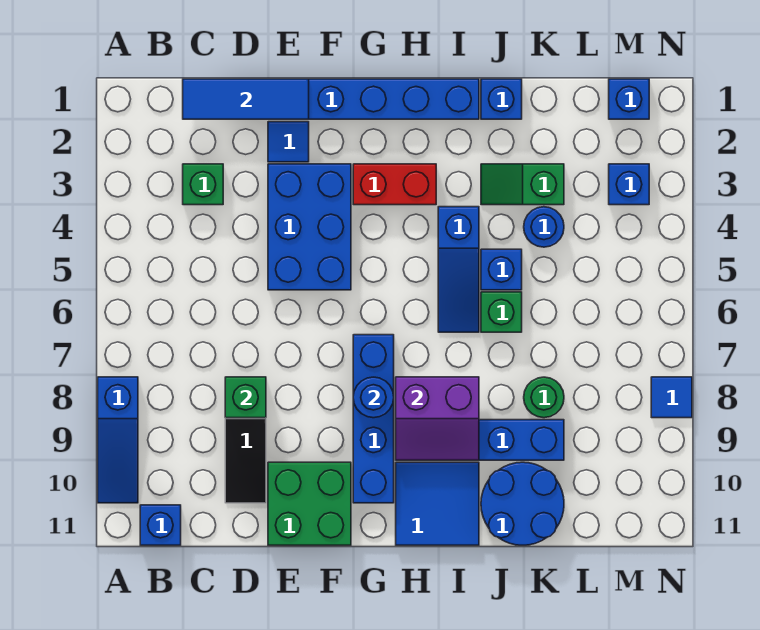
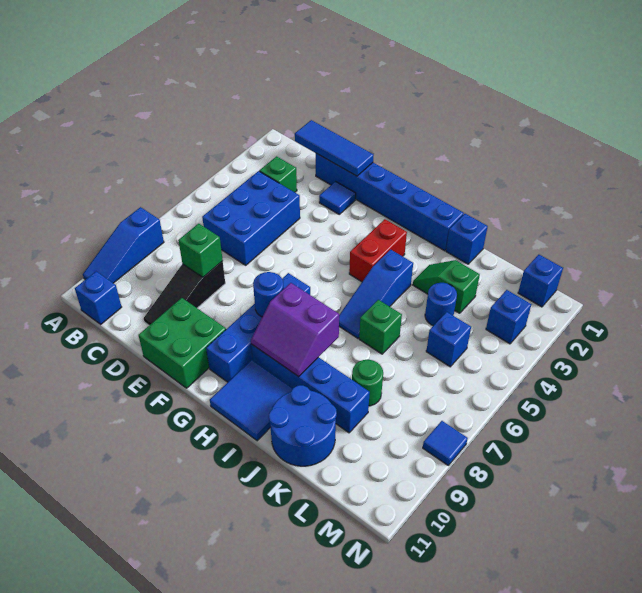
blue 2x3 brick [268,164,351,290] -> blue 2x3 brick moved to [202,171,300,265]
red 1x2 brick [353,164,436,205] -> red 1x2 brick turned to [349,219,407,282]
blue 1x1 brick [481,249,522,290] -> blue 1x1 brick moved to [426,312,471,367]

